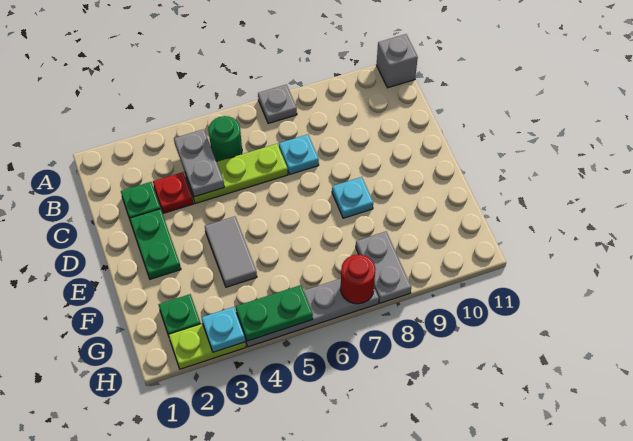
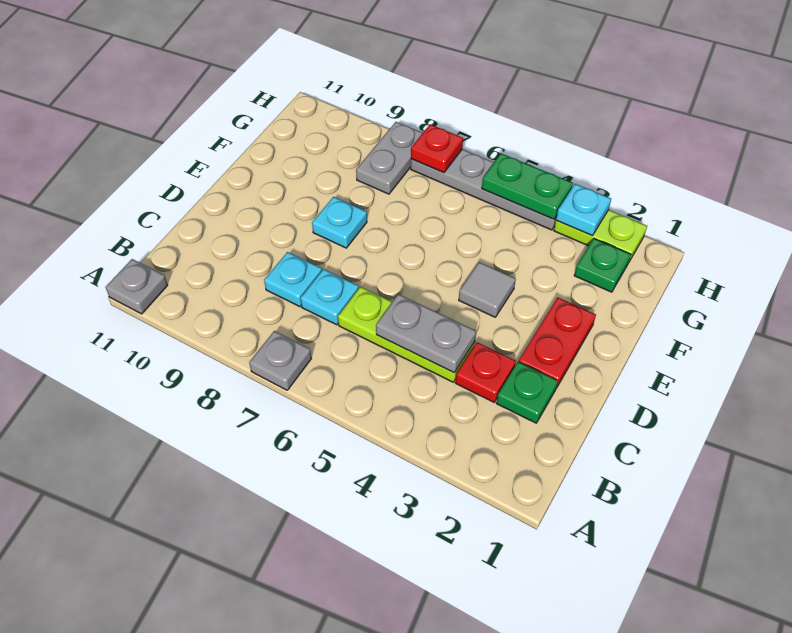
grey 1x1 brick [377,34,418,88] -> grey 1x1 plate [106,259,168,314]
grey 1x2 plate [174,129,224,197] -> grey 1x2 plate turned to [376,294,476,373]
green 1x1 round brick [208,116,242,162] -> none
none -> cyan 1x1 plate [264,252,322,307]
green 1x2 plate [130,209,181,279] -> red 1x2 plate [519,297,596,388]
grey 1x2 tile [205,216,257,287] -> grey 1x1 tile [459,262,516,317]
red 1x1 round brick [341,254,375,304] -> red 1x1 plate [411,124,463,173]

